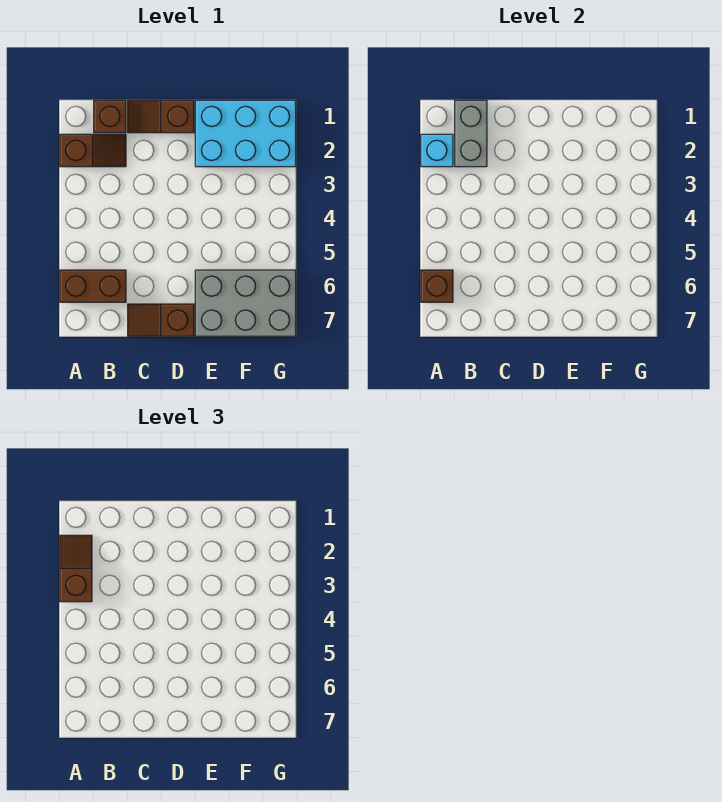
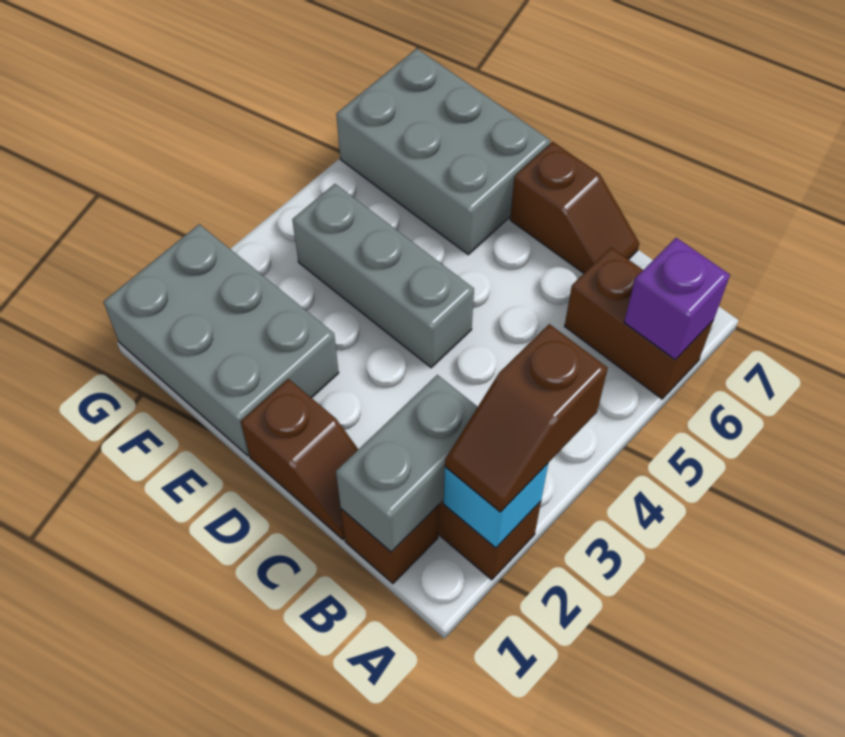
brown 1x1 brick [421,270,453,302] -> purple 1x1 brick [624,238,730,360]
none -> grey 1x3 brick [292,184,474,368]
cyan 2x3 brick [195,100,296,167] -> grey 2x3 brick [103,224,339,456]

